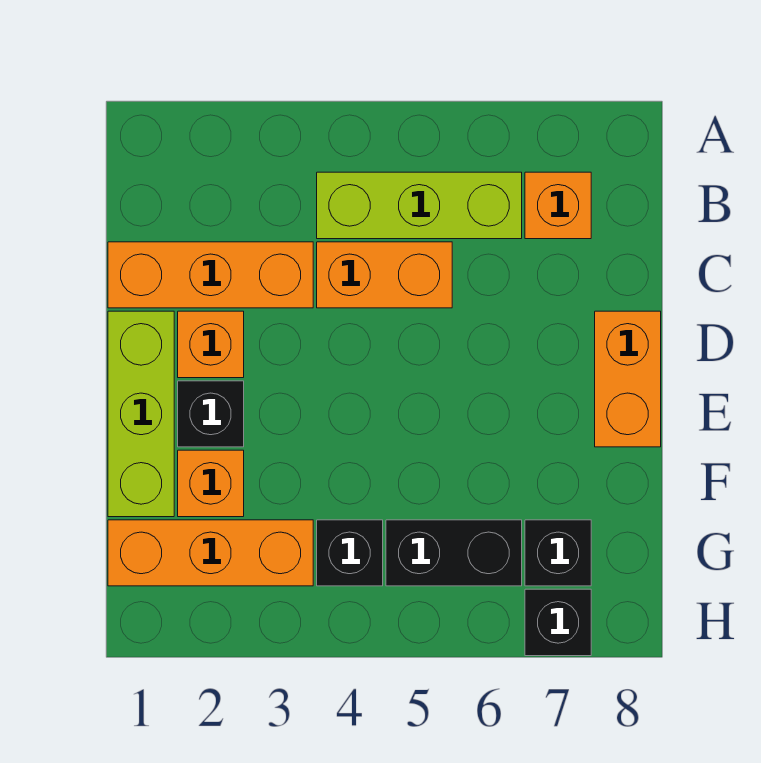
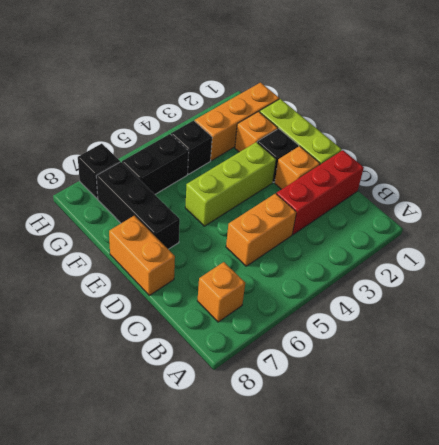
lime 1x3 brick [317,172,522,239] -> lime 1x3 brick moved to [185,142,276,226]
orange 1x3 brick [108,242,313,308] -> red 1x3 brick [277,150,364,234]
black 1x1 brick [525,520,591,586] -> black 1x3 brick [96,162,180,249]

